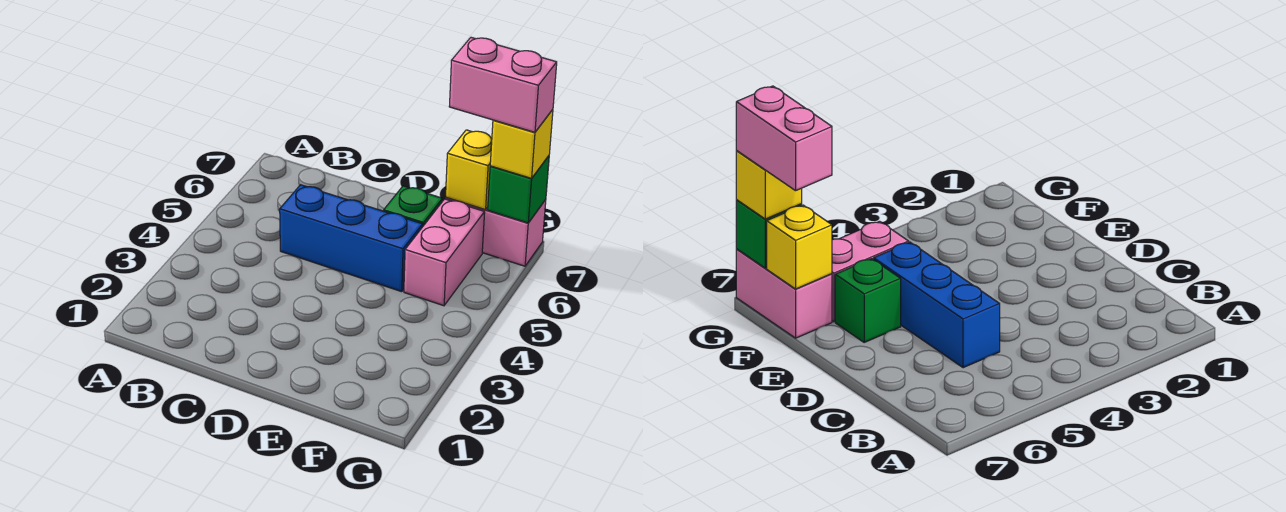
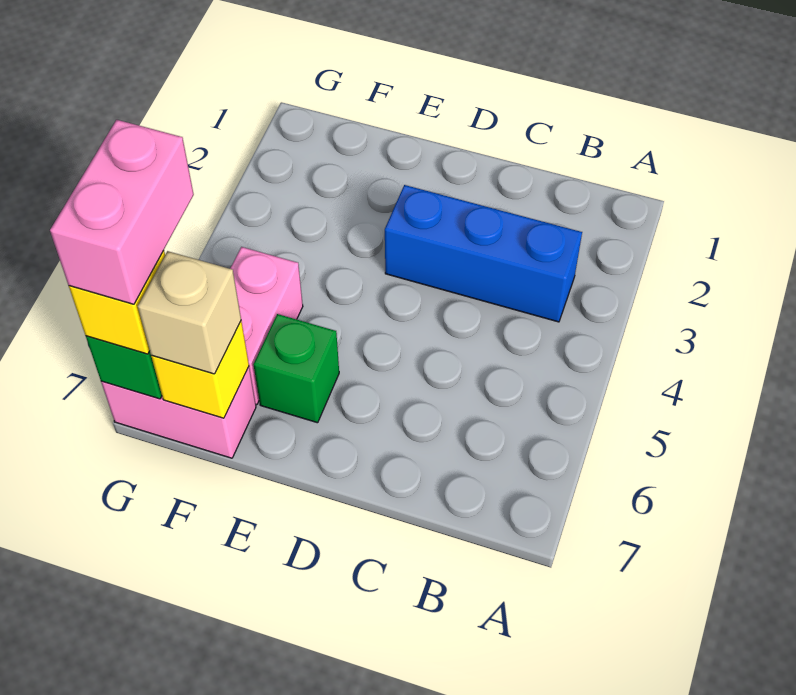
blue 1x3 brick [280,185,423,292] -> blue 1x3 brick moved to [385,185,582,322]
none -> tan 1x1 brick [138,251,241,374]
pink 1x2 brick [449,38,557,132] -> pink 1x2 brick turned to [50,120,194,304]

